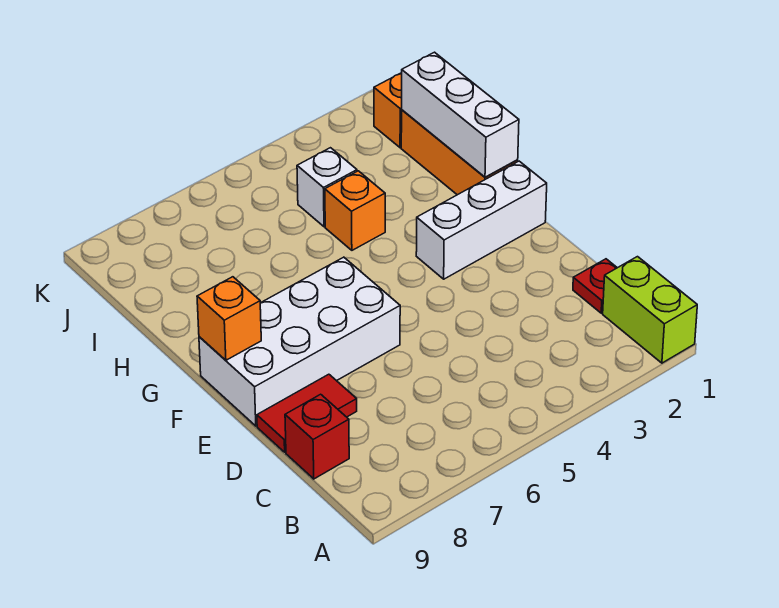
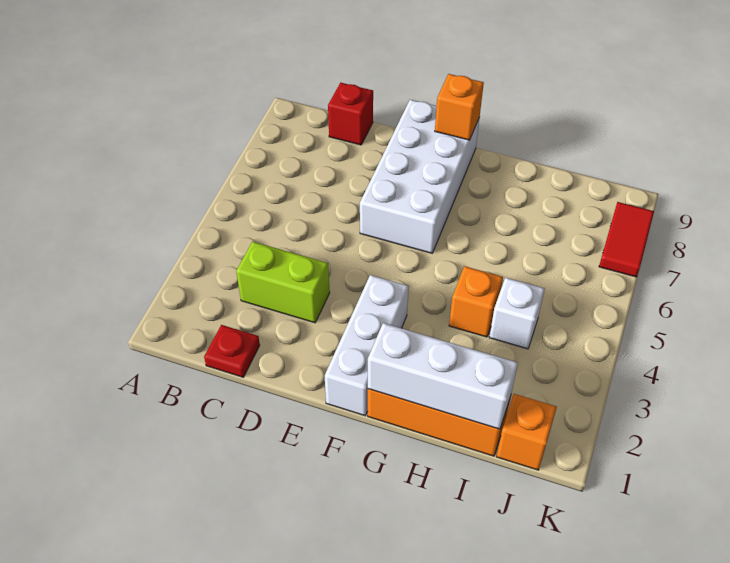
lime 1x2 brick [603,257,697,363] -> lime 1x2 brick moved to [236,242,330,323]
red 1x2 tile [257,374,357,452] -> red 1x2 tile moved to [599,202,654,277]

